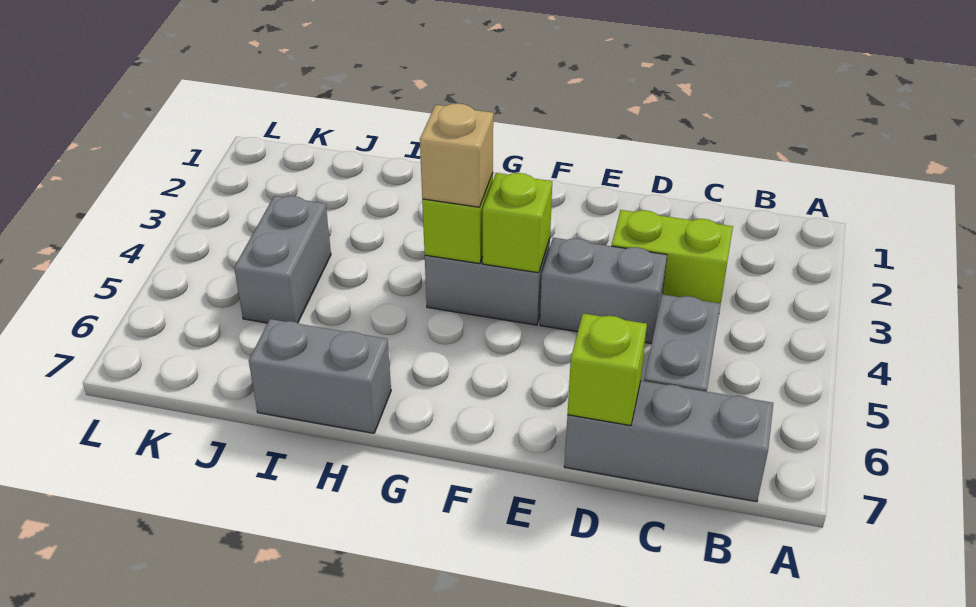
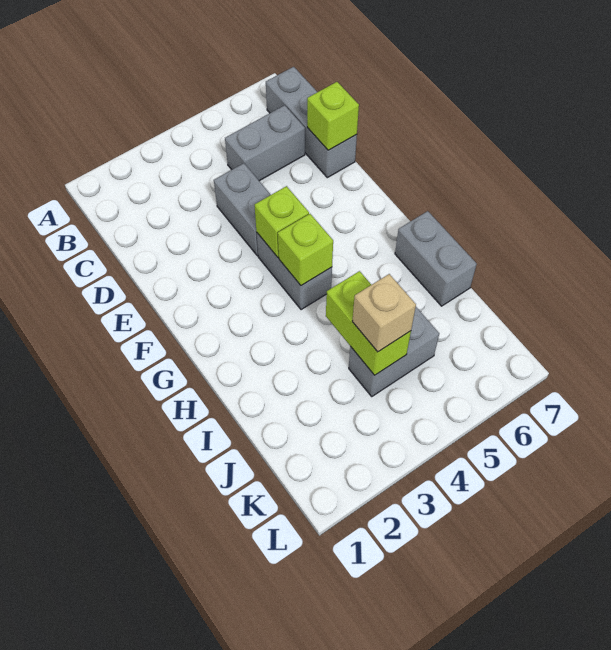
lime 1x2 brick [611,210,733,303] -> lime 1x2 brick moved to [326,271,411,375]
tan 1x1 brick [420,104,493,207] -> tan 1x1 brick moved to [352,274,416,352]

